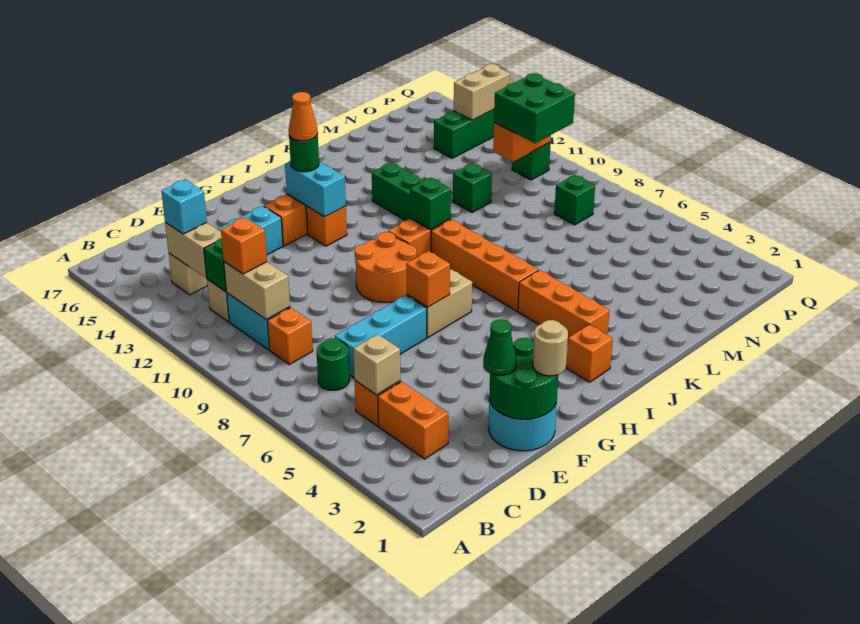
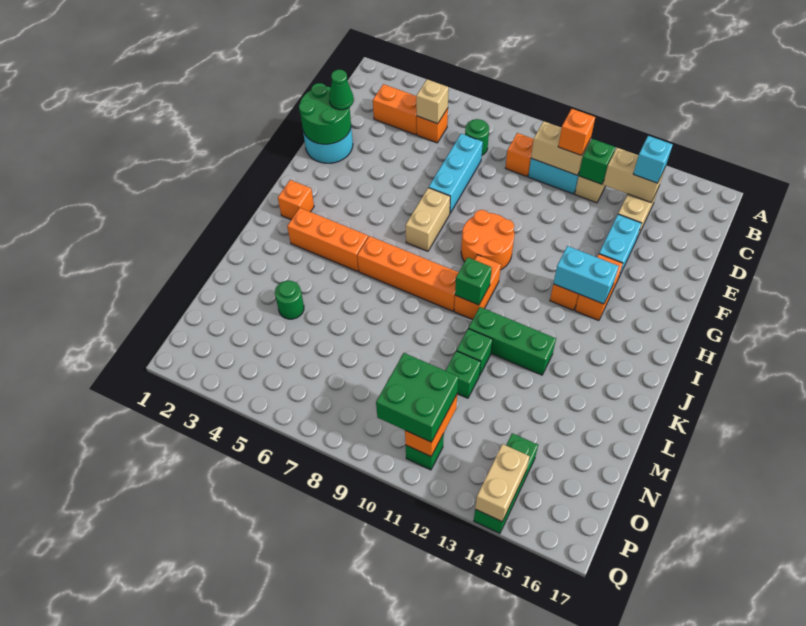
tan 1x1 round brick [533,320,568,376] -> none
orange 1x1 brick [406,251,450,307] -> none
green 1x1 round brick [289,134,319,172] -> green 1x1 round brick moved to [275,281,304,319]
orange 1x1 cone [289,92,318,141] -> none
green 1x1 brick [554,175,595,225] -> green 1x1 brick moved to [457,329,492,376]

